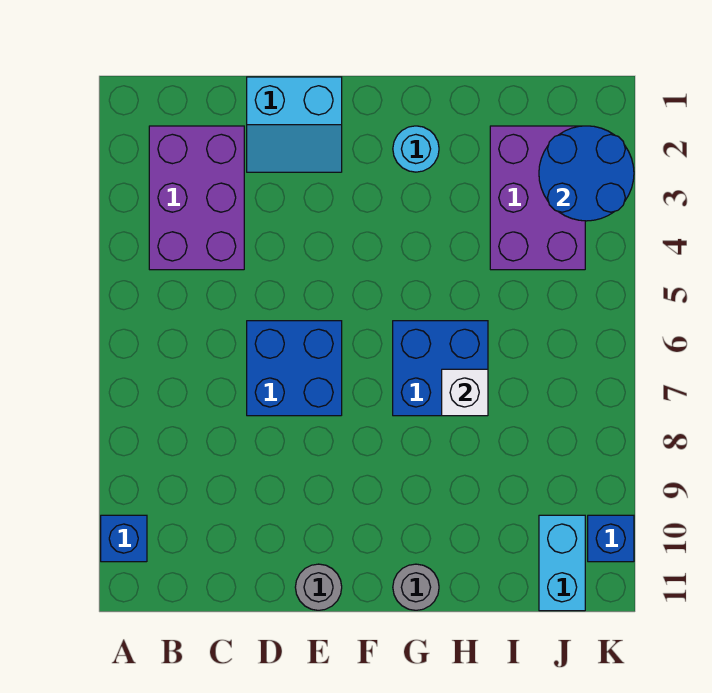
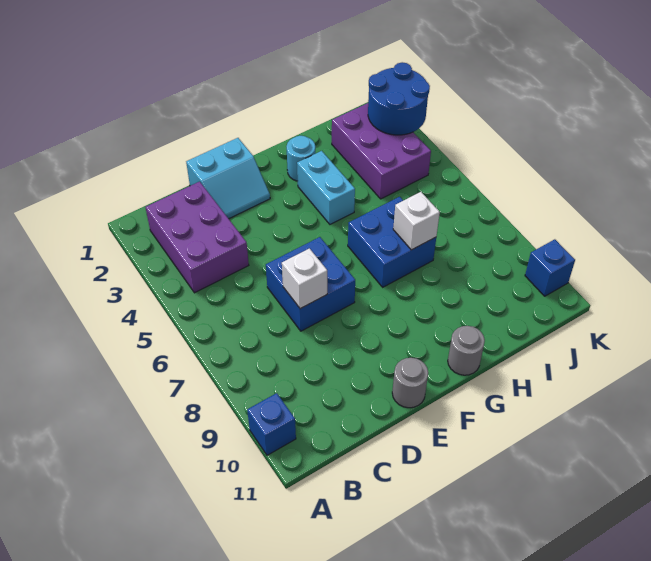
none -> white 1x1 brick [282,248,327,309]
cyan 1x2 brick [539,515,585,611] -> cyan 1x2 brick moved to [297,151,355,224]

